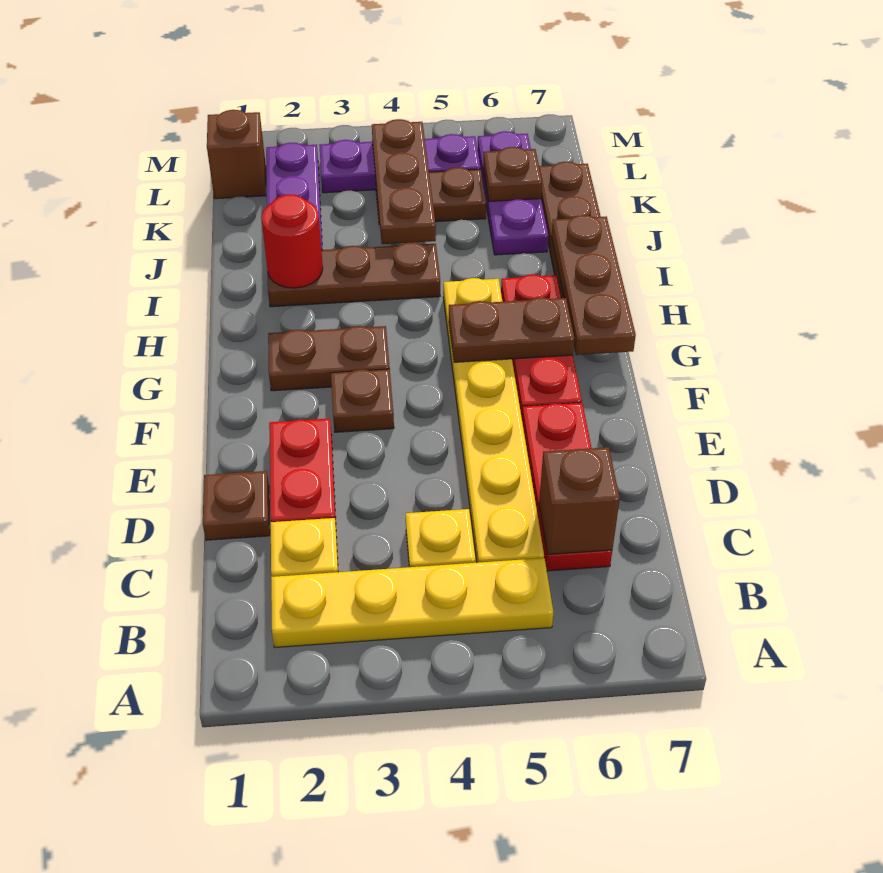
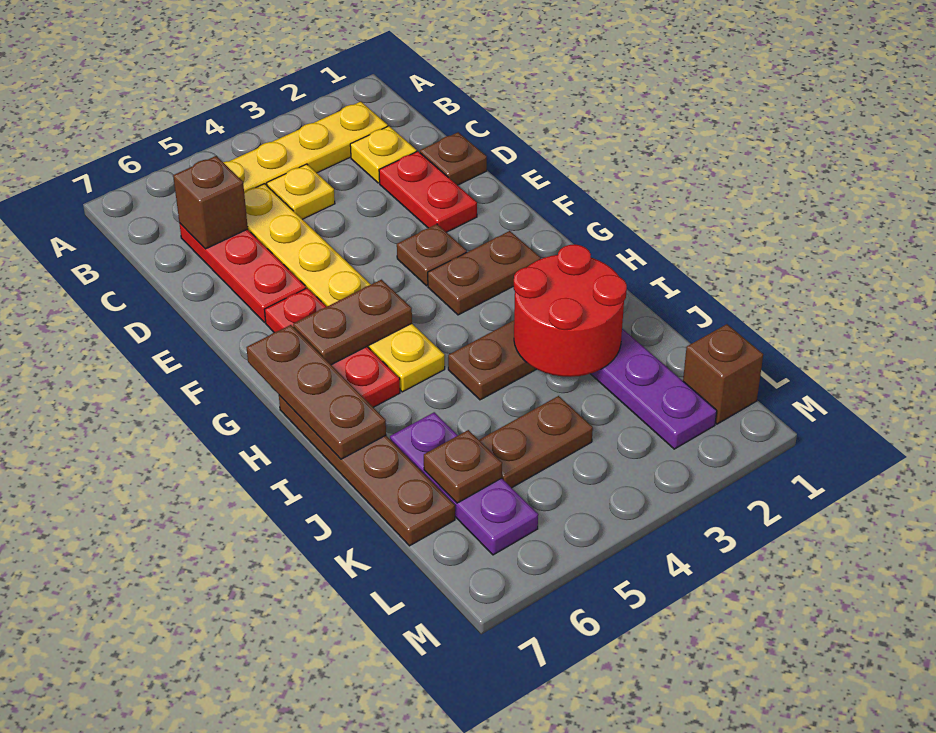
red 1x1 round brick [261,195,323,288] -> red 2x2 round brick [514,244,627,377]
brown 1x3 plate [372,119,436,244] -> none
purple 1x3 plate [319,134,480,193] -> none

